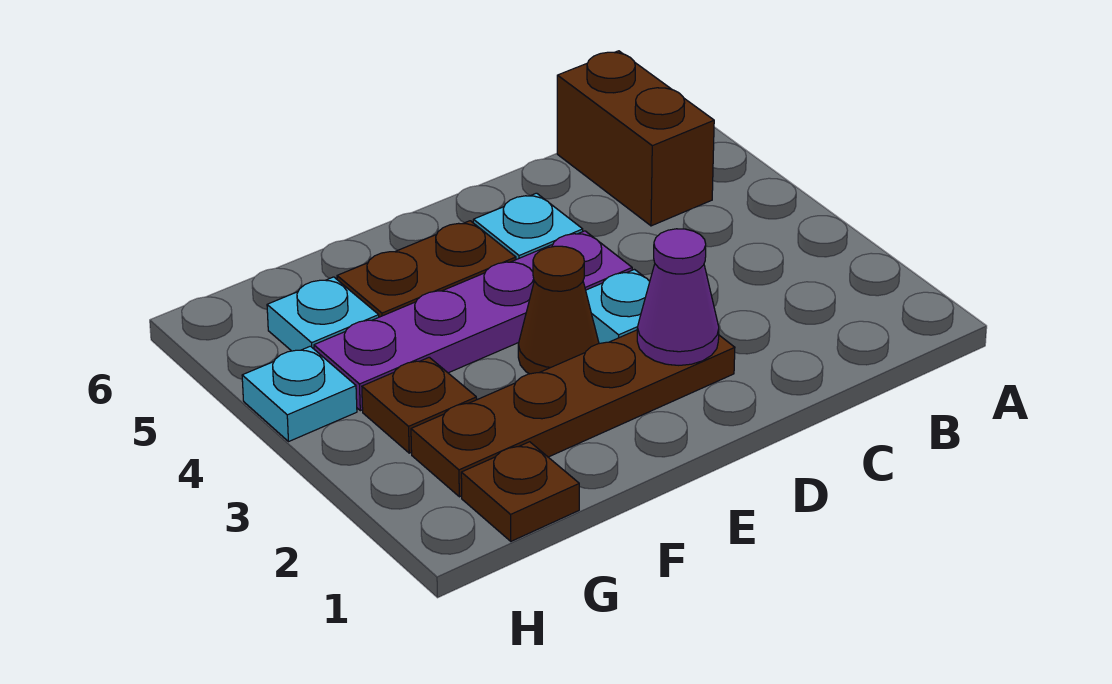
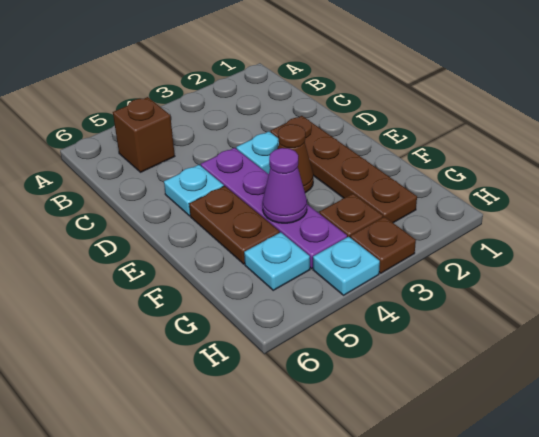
brown 1x2 brick [557,51,714,226] -> brown 1x1 brick [113,97,175,172]
purple 1x1 cone [637,229,719,365] -> purple 1x1 cone moved to [262,148,307,223]
brown 1x1 plate [461,442,579,541] -> brown 1x1 plate moved to [350,217,416,273]

